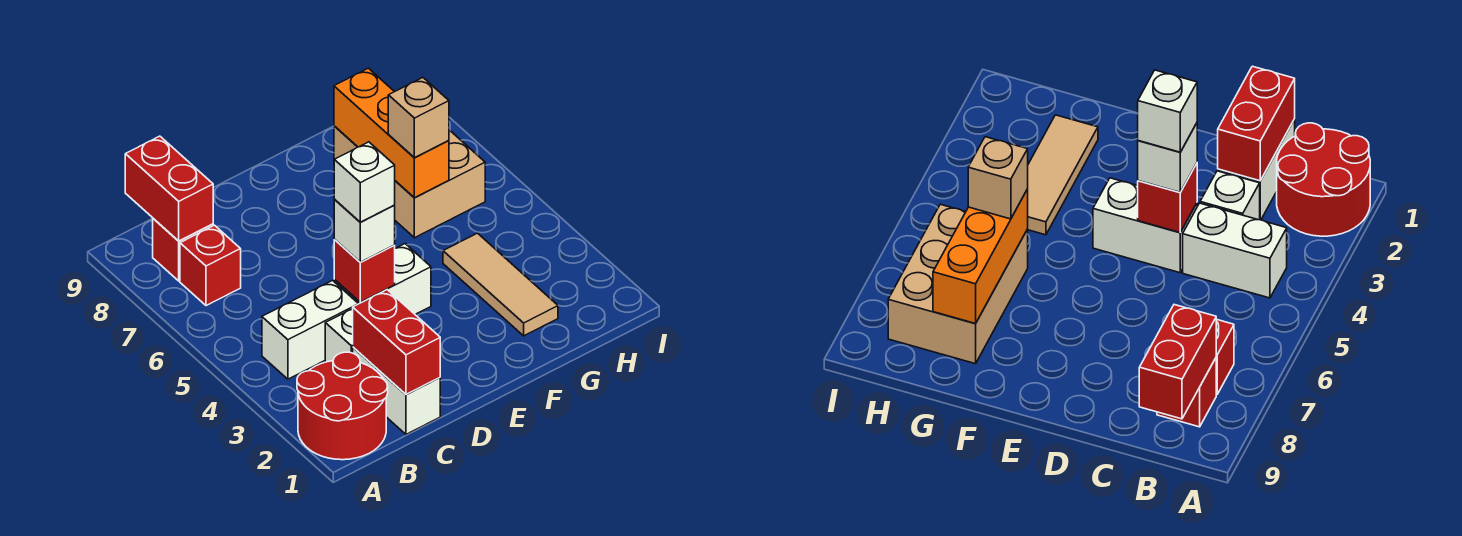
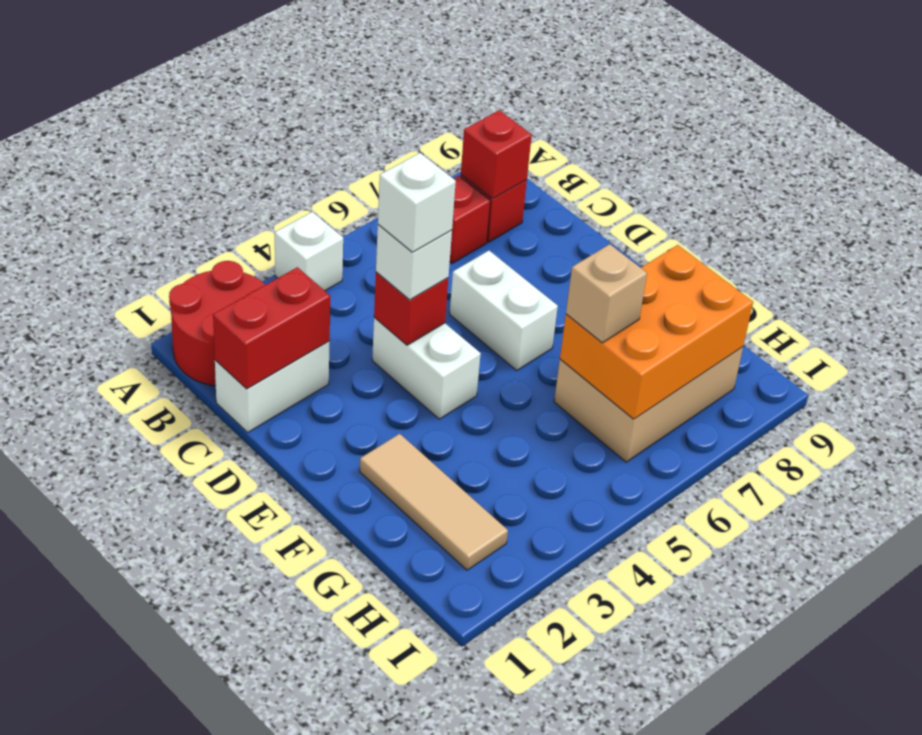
white 1x2 brick [262,281,358,379] -> white 1x2 brick moved to [450,251,558,370]
red 1x2 brick [125,136,213,241] -> red 1x1 brick [461,110,532,199]
white 1x1 brick [325,309,353,362] -> white 1x1 brick moved to [275,212,343,291]
tan 1x3 tile [443,233,558,336] -> tan 1x3 tile turned to [360,434,508,570]
orange 1x3 brick [334,68,449,198] -> orange 2x3 brick [560,245,753,419]

